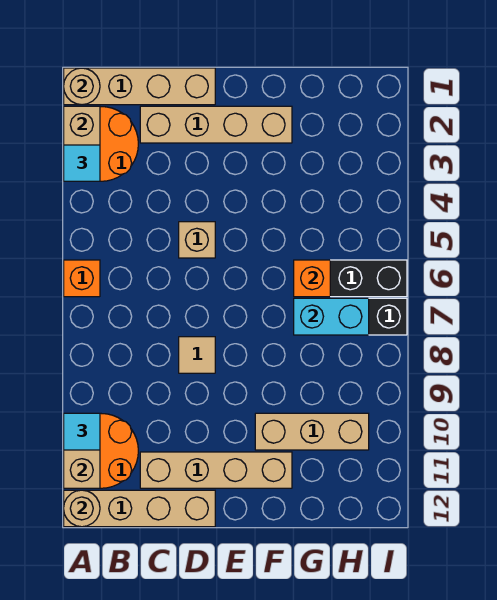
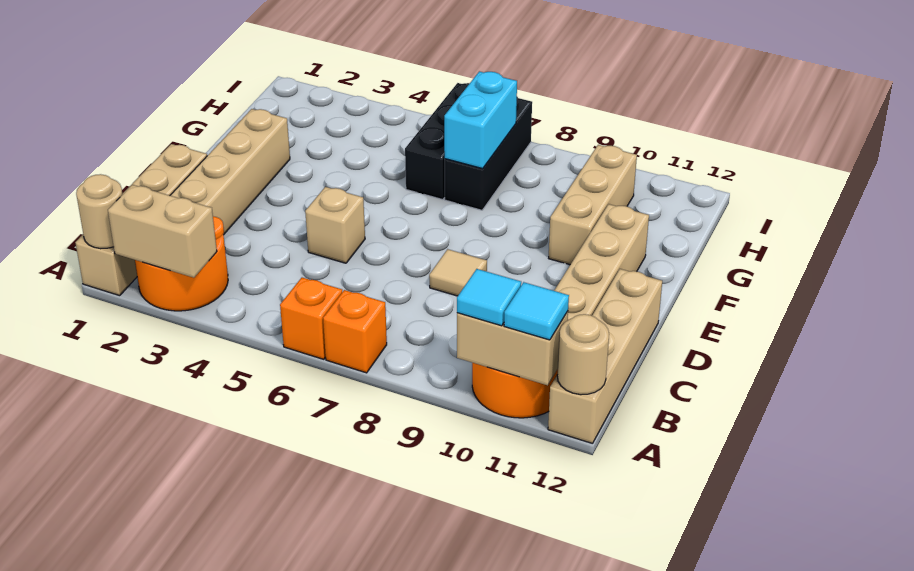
cyan 1x1 tile [64,145,100,181] -> cyan 1x1 tile moved to [504,282,569,340]
orange 1x1 brick [294,260,330,297] -> orange 1x1 brick moved to [323,290,387,373]

